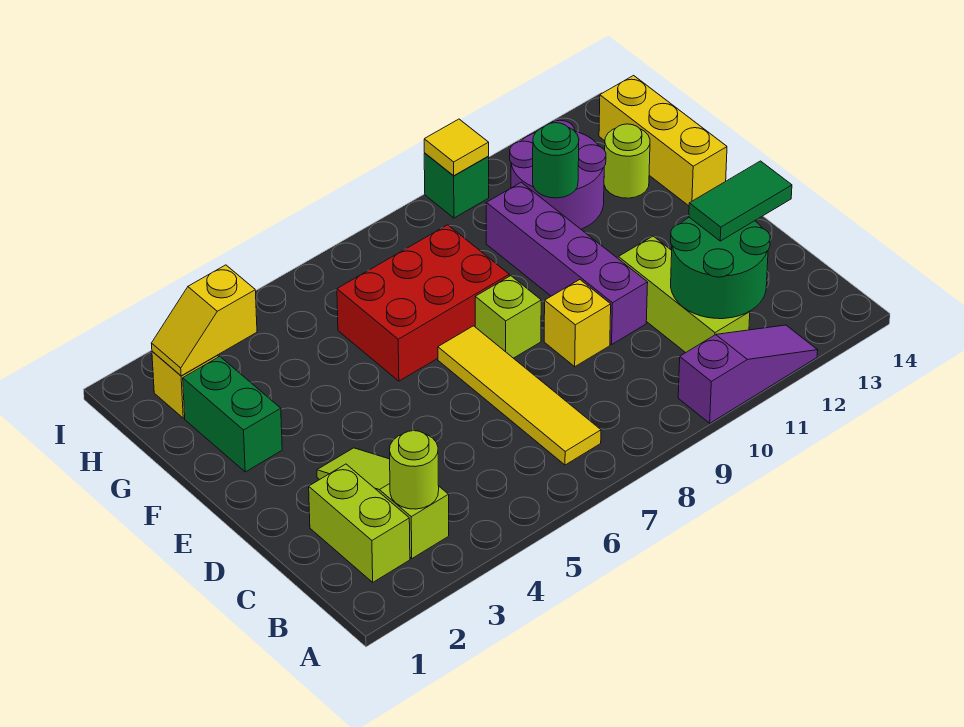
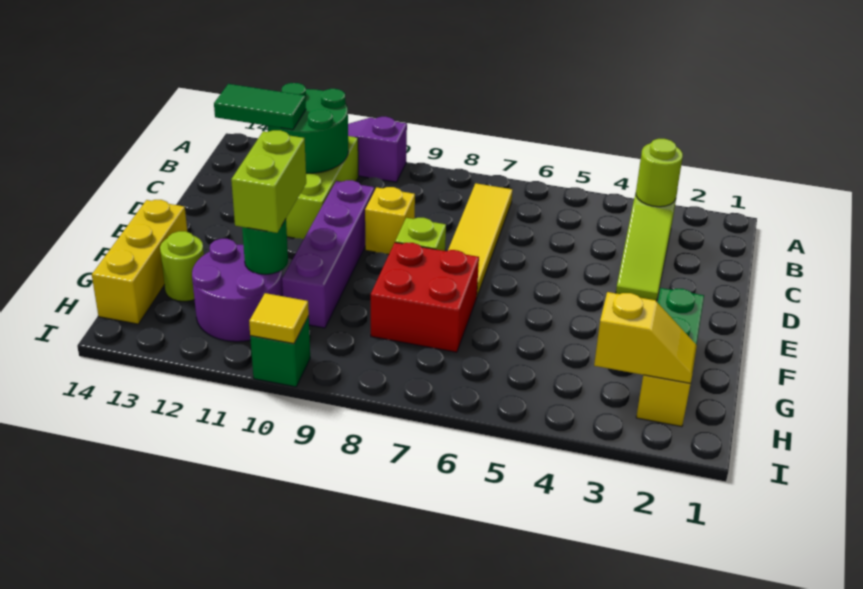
lime 1x2 brick [309,464,410,582] -> lime 1x2 brick moved to [231,130,306,233]
red 2x3 brick [337,225,509,381] -> red 2x2 brick [371,243,479,352]

